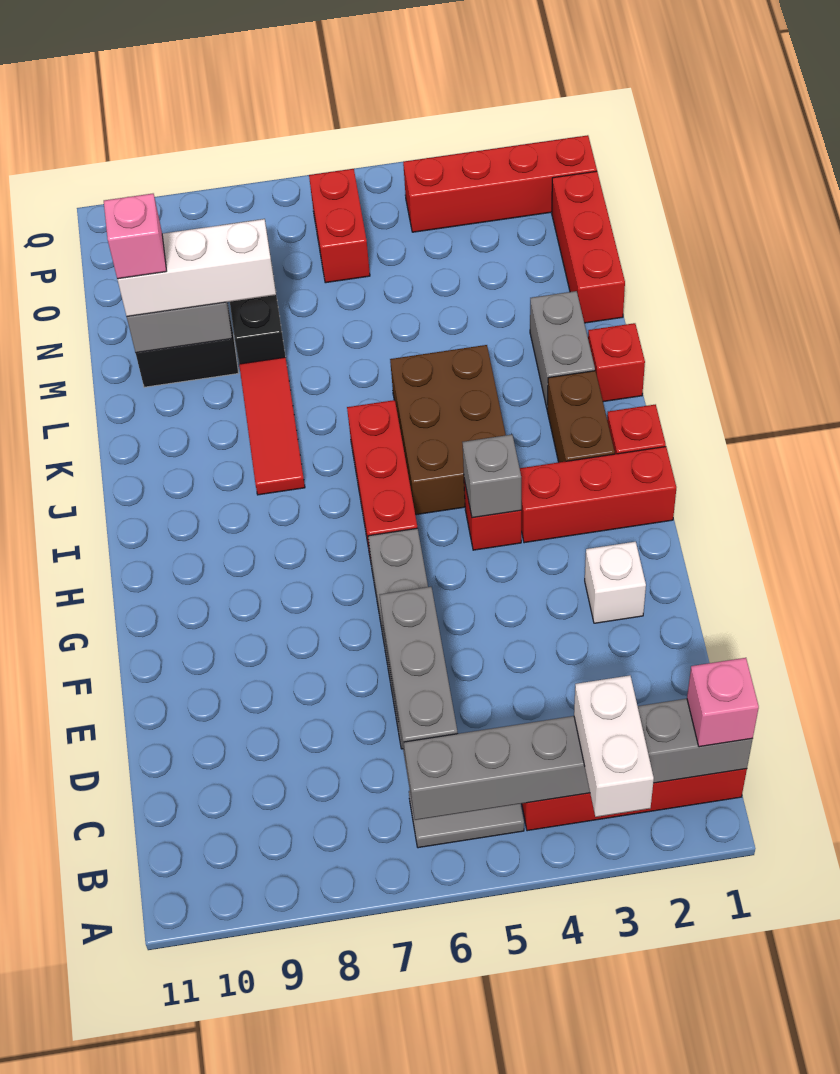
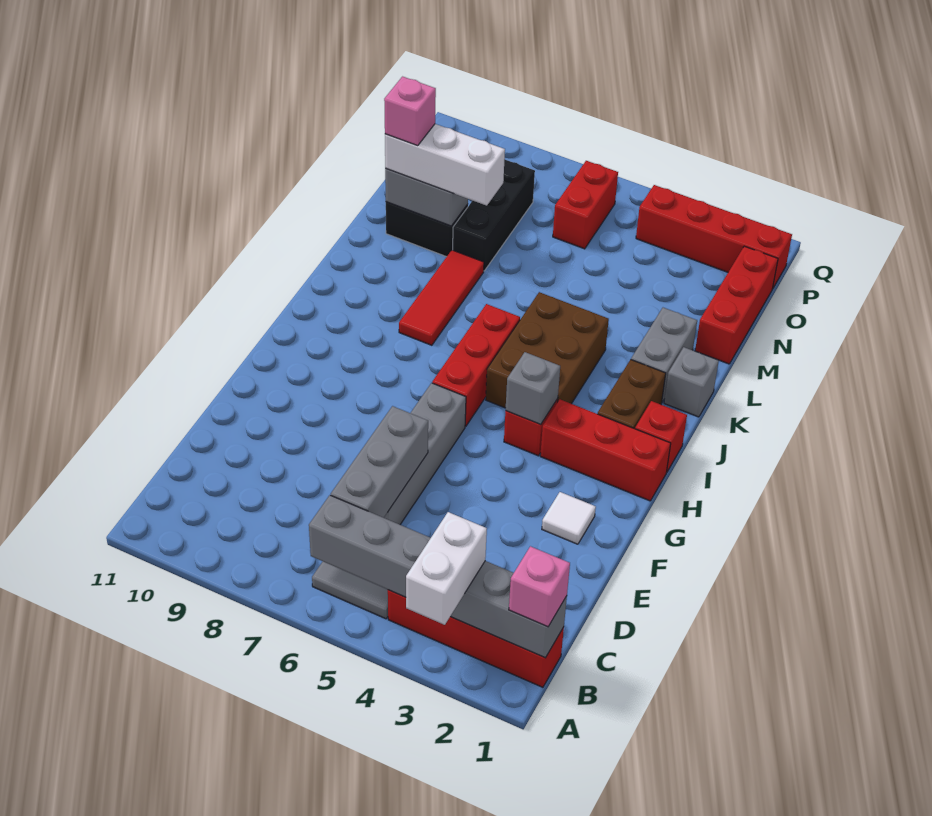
white 1x1 brick [585,542,646,623] -> white 1x1 tile [542,492,596,544]
red 1x1 brick [588,323,645,402] -> grey 1x1 brick [664,347,719,417]

